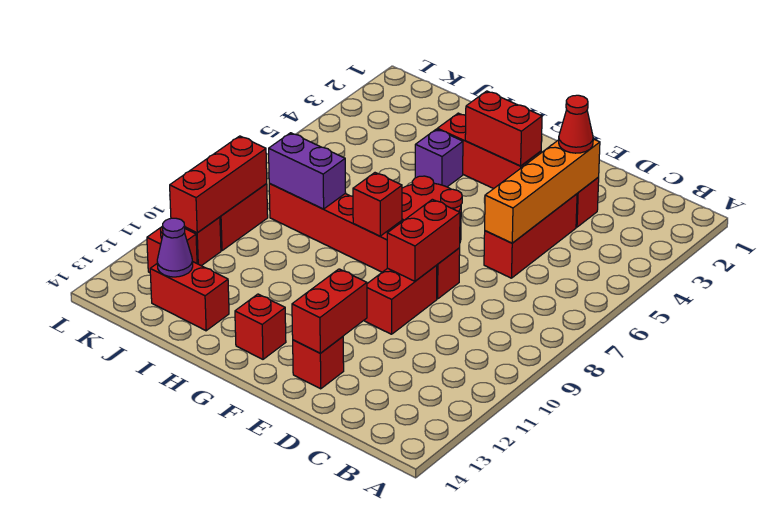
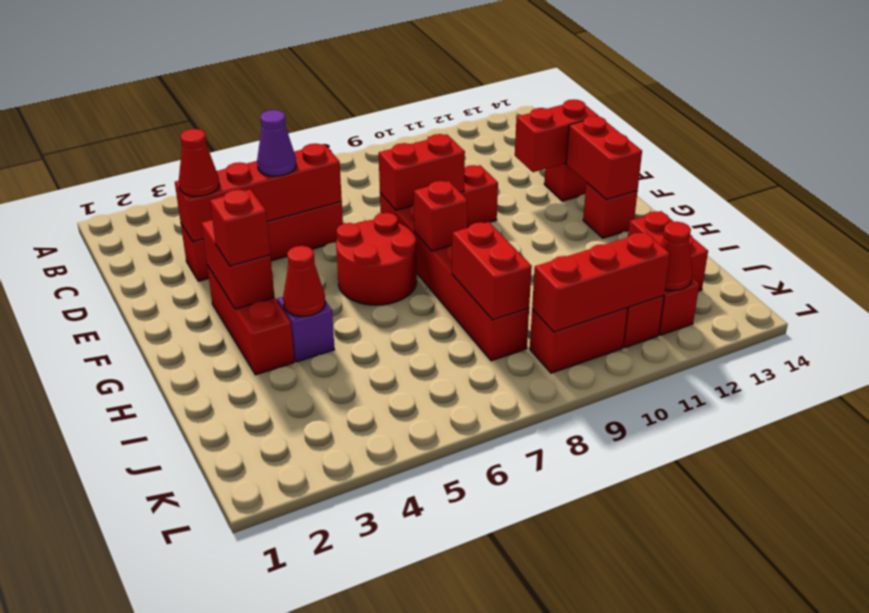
orange 1x4 brick [485,139,600,243] -> red 1x4 brick [175,144,342,242]
none -> red 1x2 brick [566,116,642,199]
none -> red 1x1 brick [210,190,270,266]
none -> red 1x1 cone [283,246,325,316]
purple 1x2 brick [269,133,346,209] -> red 1x2 brick [452,222,532,320]
purple 1x1 cone [157,218,193,277] -> purple 1x1 cone moved to [257,110,296,176]
none -> red 1x1 cone [661,221,692,291]

